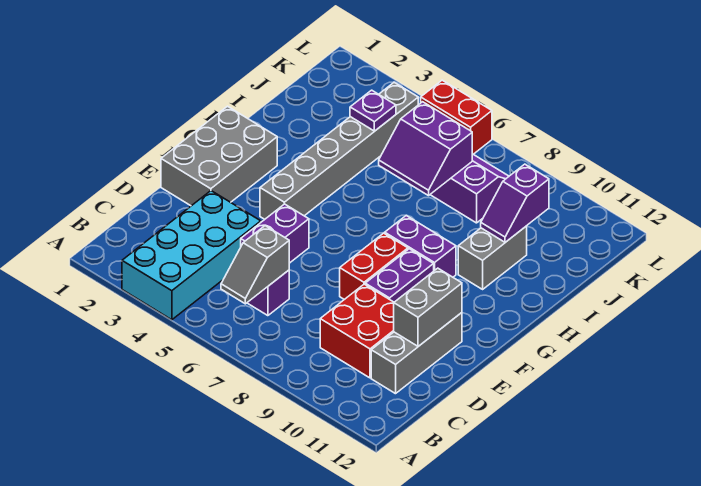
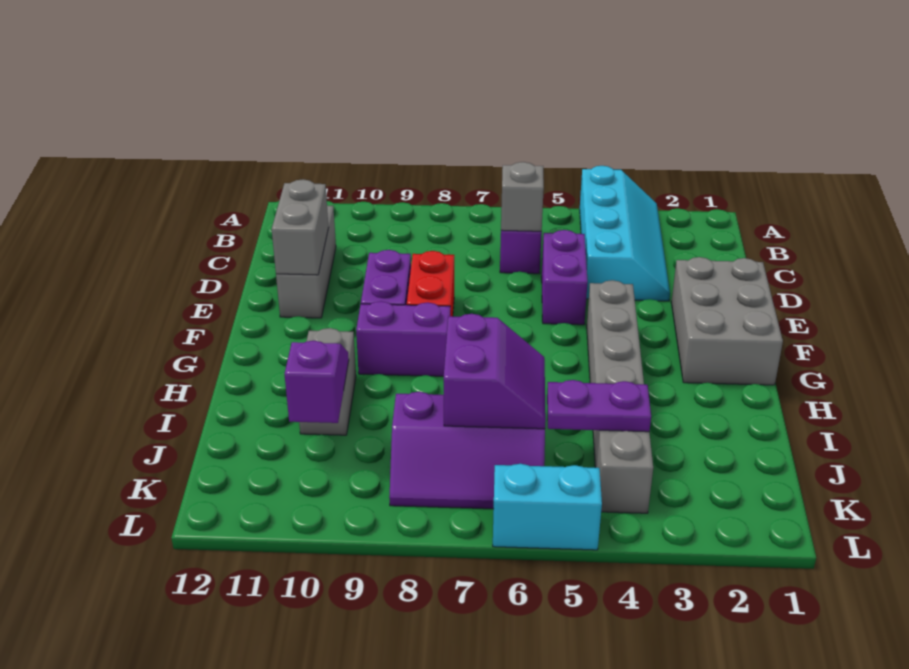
cyan 2x4 brick [122,191,261,320] -> cyan 2x4 slope [580,166,670,301]
red 2x2 brick [320,284,394,378] -> none
purple 2x2 slope [379,102,472,196] -> purple 2x2 slope turned to [444,314,546,429]
purple 1x1 plate [350,90,396,131] -> purple 1x2 plate [547,380,651,432]
red 1x2 brick [421,80,492,154] -> cyan 1x2 brick [493,464,602,550]

